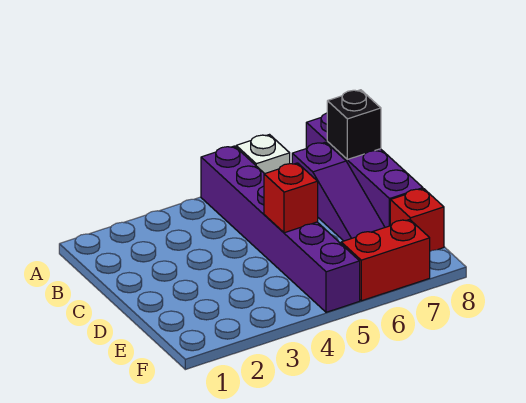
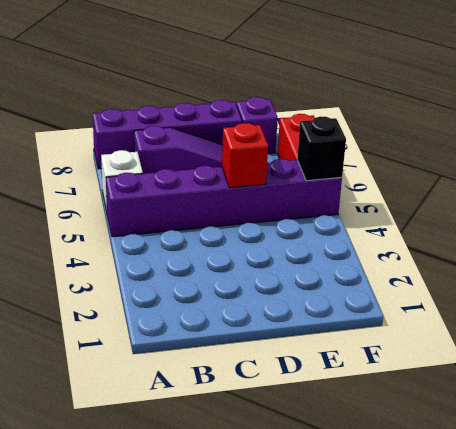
black 1x1 brick [327,90,381,159] -> black 1x1 brick moved to [297,116,346,181]
red 1x1 brick [390,189,444,251] -> purple 1x1 brick [236,97,278,154]

